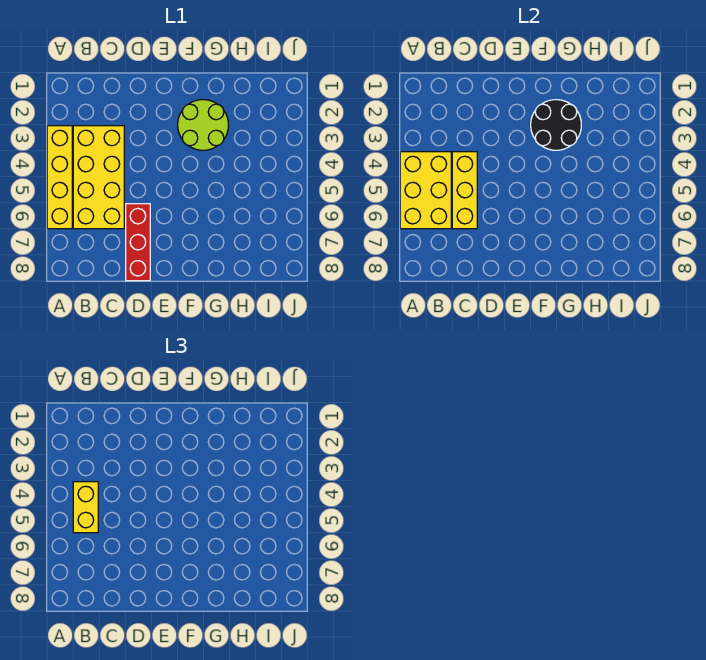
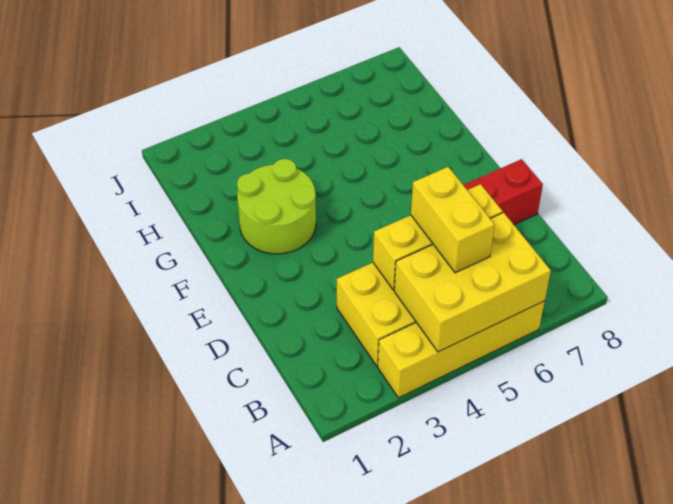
yellow 1x2 brick [73,482,98,533] -> yellow 1x2 brick turned to [411,167,495,273]
black 2x2 round brick [531,100,581,150] -> none

